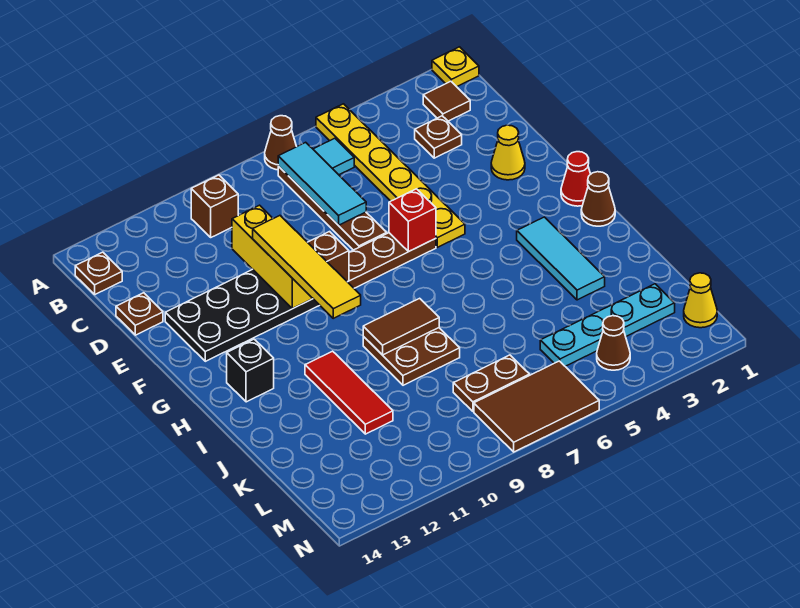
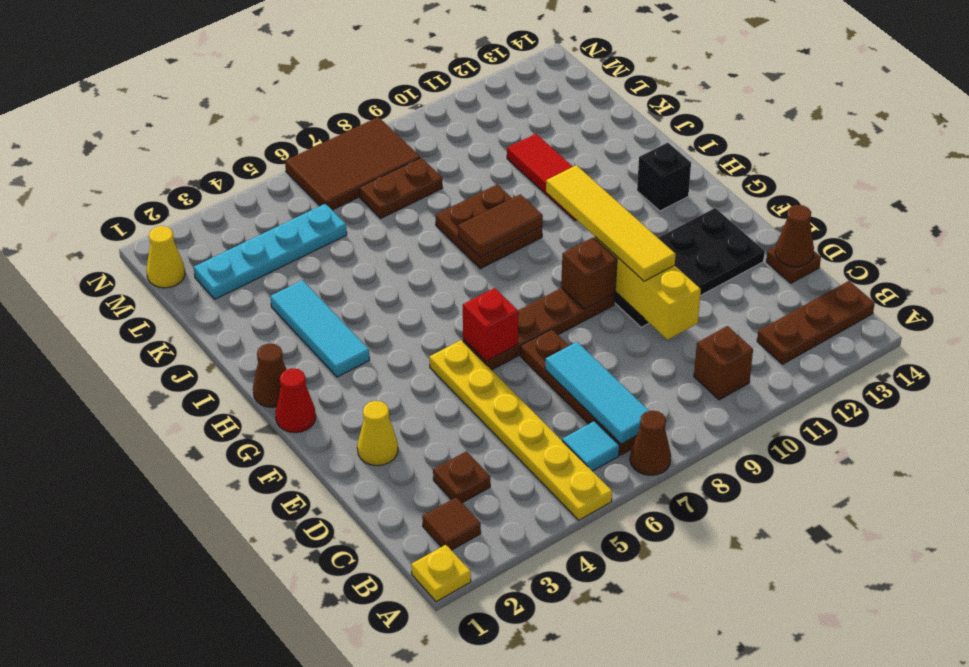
brown 1x1 plate [75,252,122,294] -> brown 1x3 plate [757,281,875,364]
brown 1x1 cone [597,316,630,370] -> brown 1x1 cone moved to [775,205,814,267]

